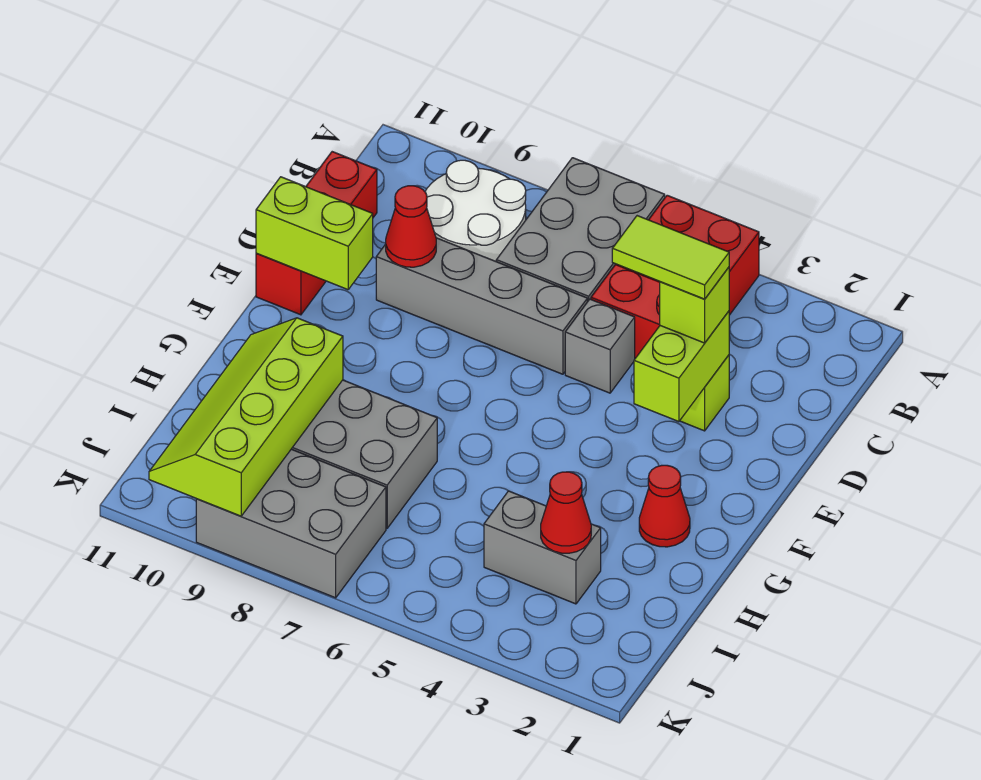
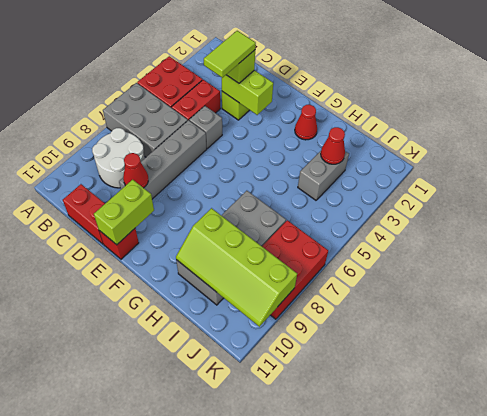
grey 2x3 brick [196,449,386,598] -> red 2x3 brick [262,220,328,319]

